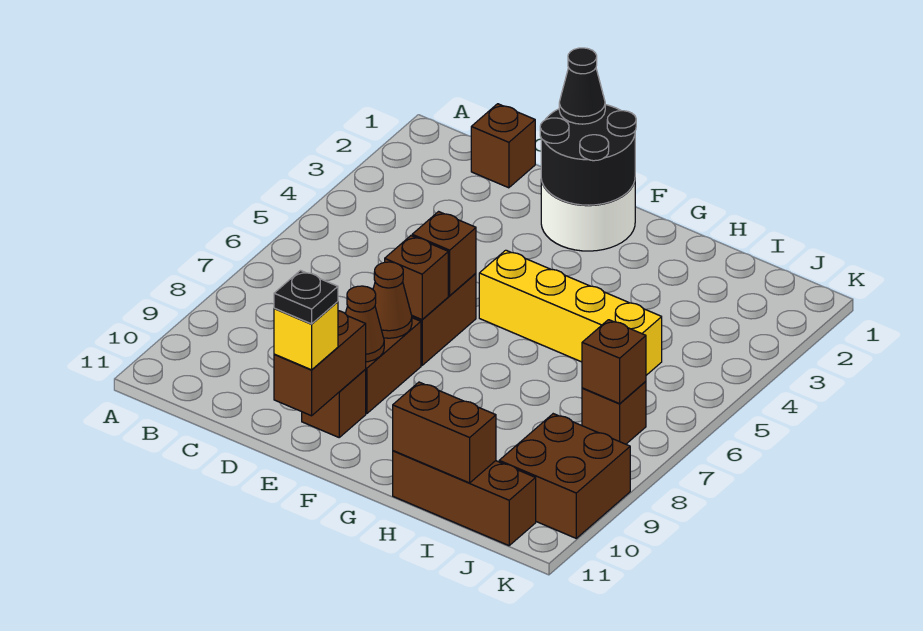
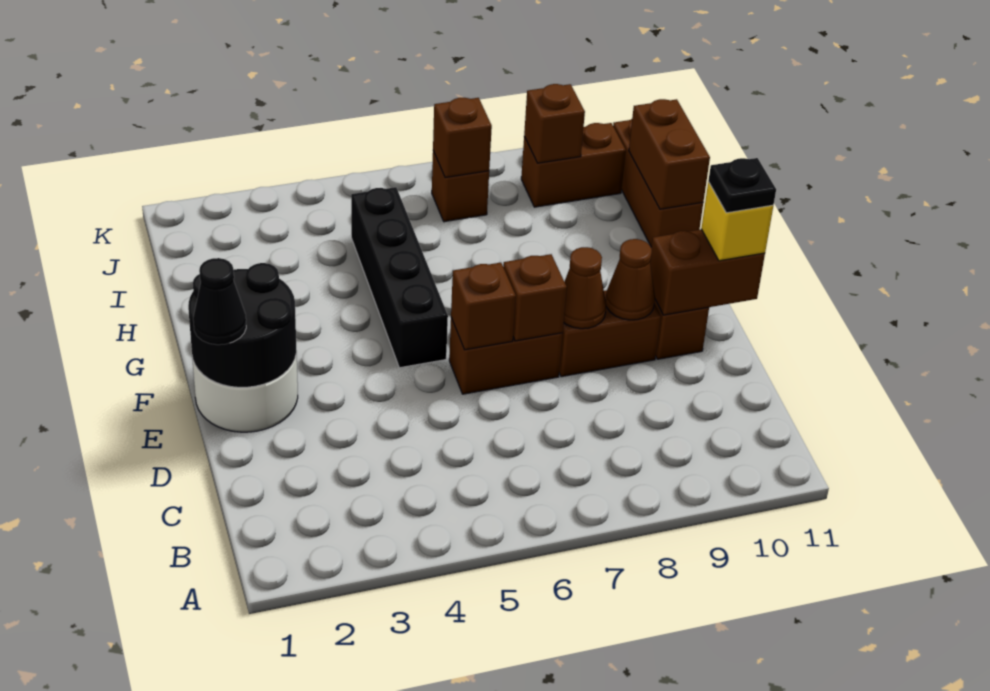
brown 1x1 brick [471,104,535,188] -> brown 1x1 brick moved to [524,84,585,163]
yellow 1x4 brick [479,250,662,375] -> black 1x4 brick [351,187,448,368]
brown 2x2 brick [499,414,630,538] -> brown 1x2 brick [521,123,626,207]

